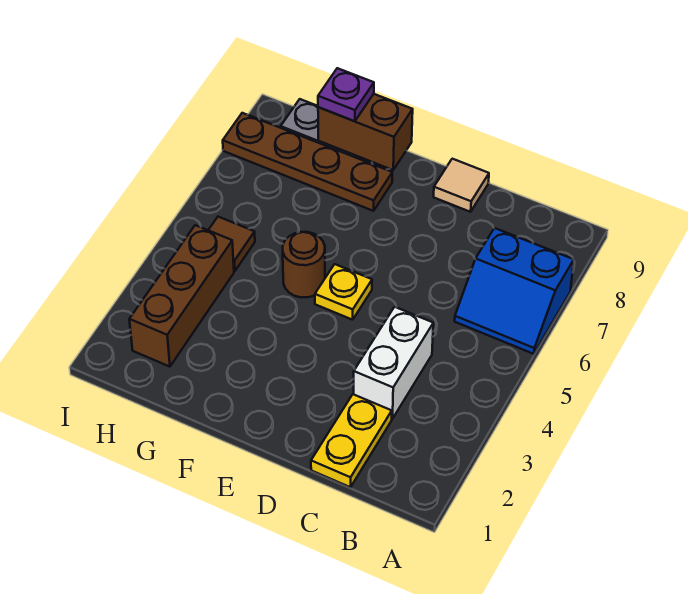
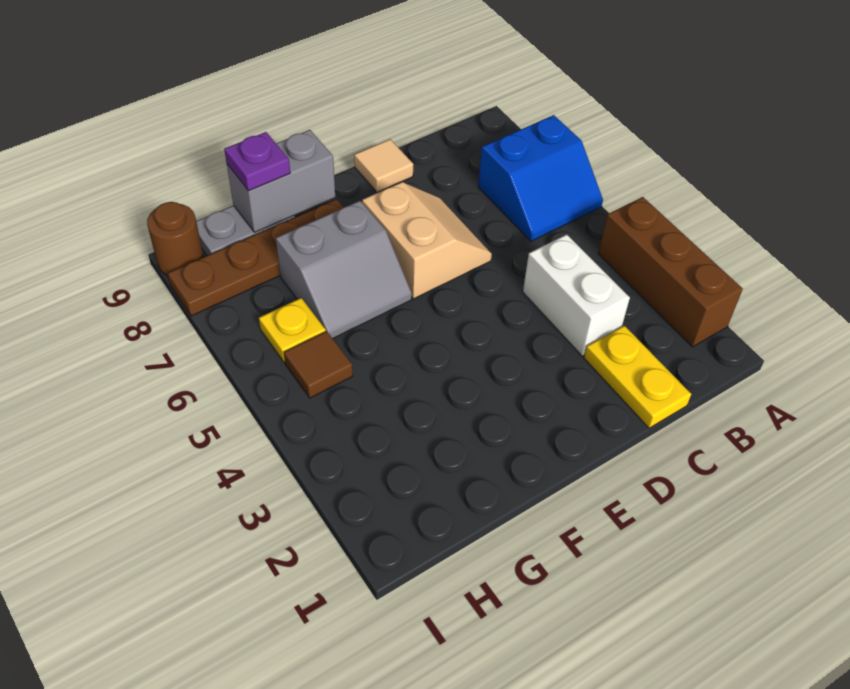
none -> tan 2x2 slope [362,182,492,299]
yellow 1x1 plate [315,264,372,320] -> yellow 1x1 plate moved to [259,298,326,362]
brown 1x1 round brick [283,232,325,297] -> brown 1x1 round brick moved to [147,202,203,275]
none -> grey 2x2 slope [276,201,412,339]
brown 1x2 brick [318,94,413,170] -> grey 1x2 brick [227,130,335,232]
brown 1x3 brick [129,225,234,367] -> brown 1x3 brick moved to [598,197,743,347]

